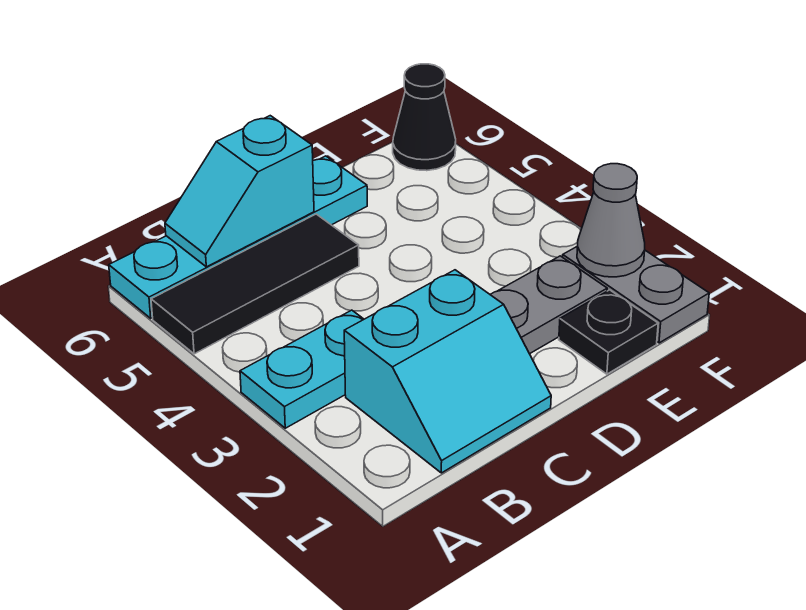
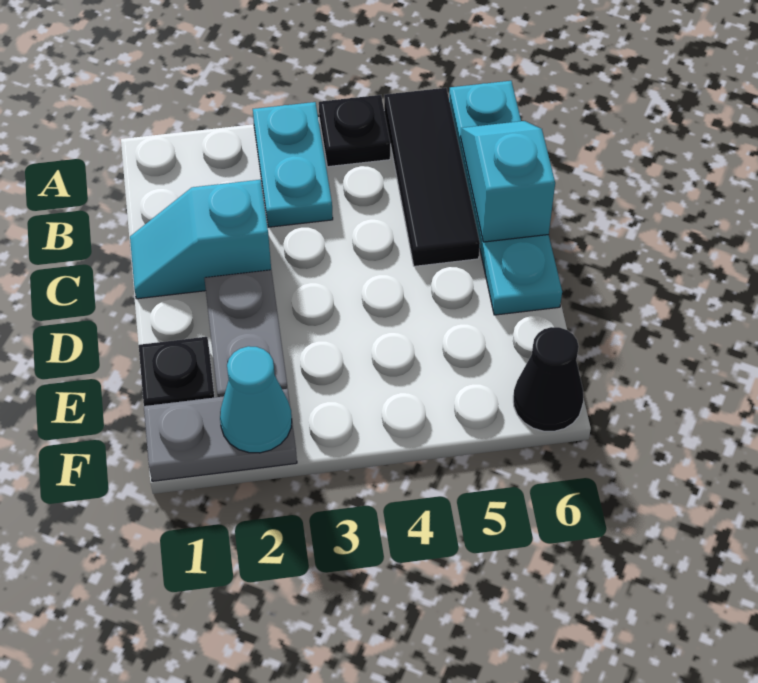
none -> black 1x1 plate [319,95,390,167]
cyan 2x2 slope [344,270,551,473] -> cyan 1x2 slope [130,180,271,299]
grey 1x1 cone [577,164,645,277] -> cyan 1x1 cone [220,346,292,453]

